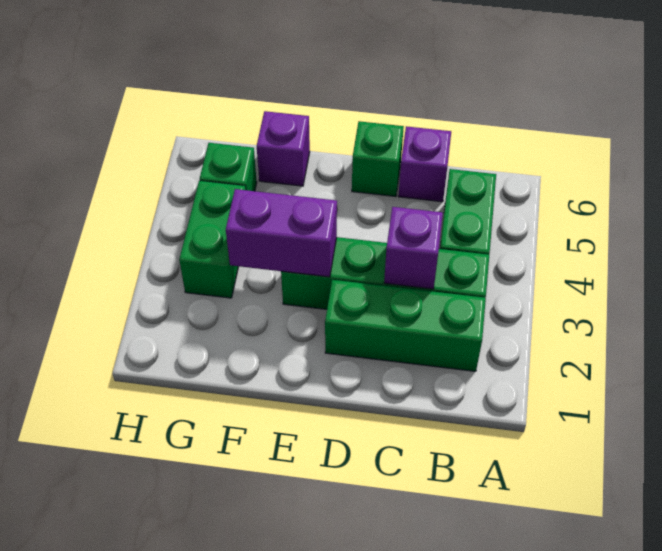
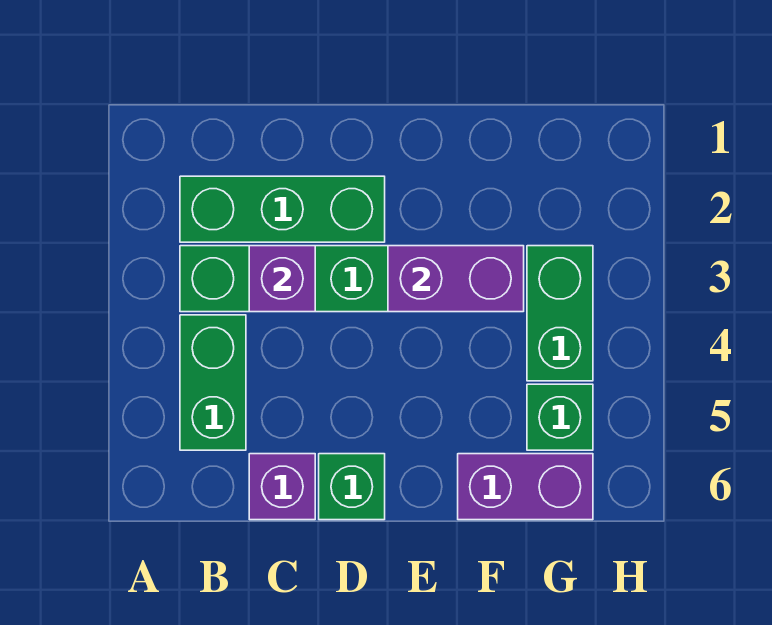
purple 1x1 brick [257,111,310,186] -> purple 1x2 brick [458,454,593,520]

